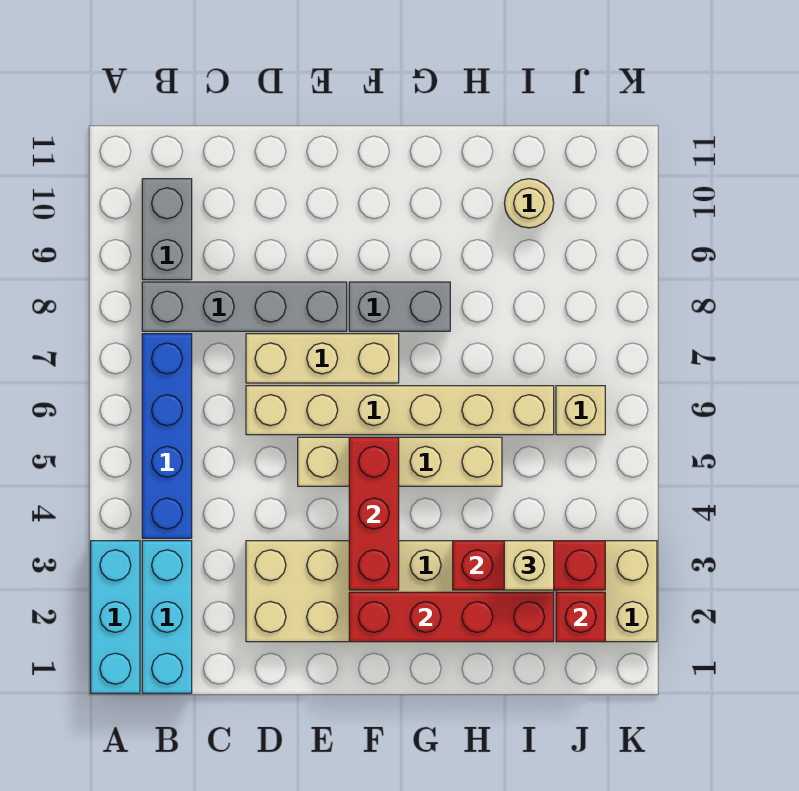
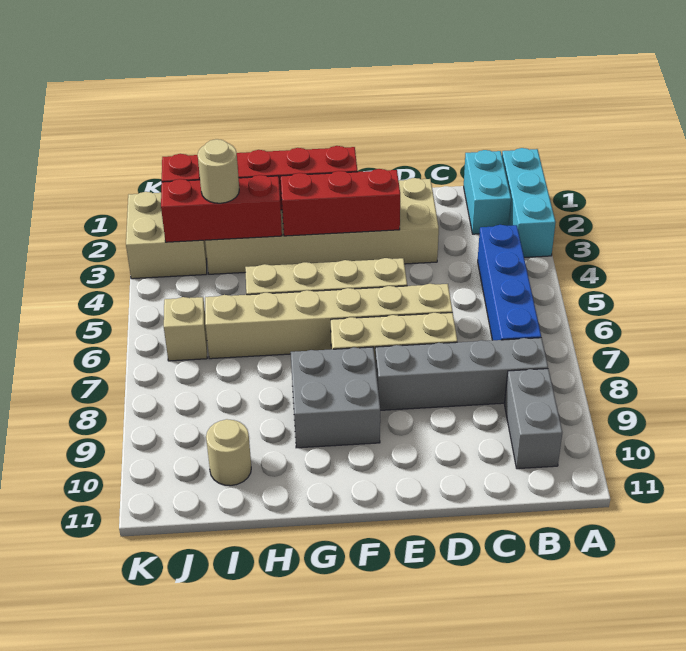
cyan 1x3 brick [142,541,192,693] -> cyan 1x2 brick [464,150,511,234]
red 1x3 brick [349,437,399,590] -> red 1x3 brick turned to [281,169,400,236]
grey 1x2 brick [349,282,450,331] -> grey 2x2 brick [291,347,380,448]
tan 1x1 brick [504,541,554,590] -> tan 1x1 round brick [198,139,239,203]

